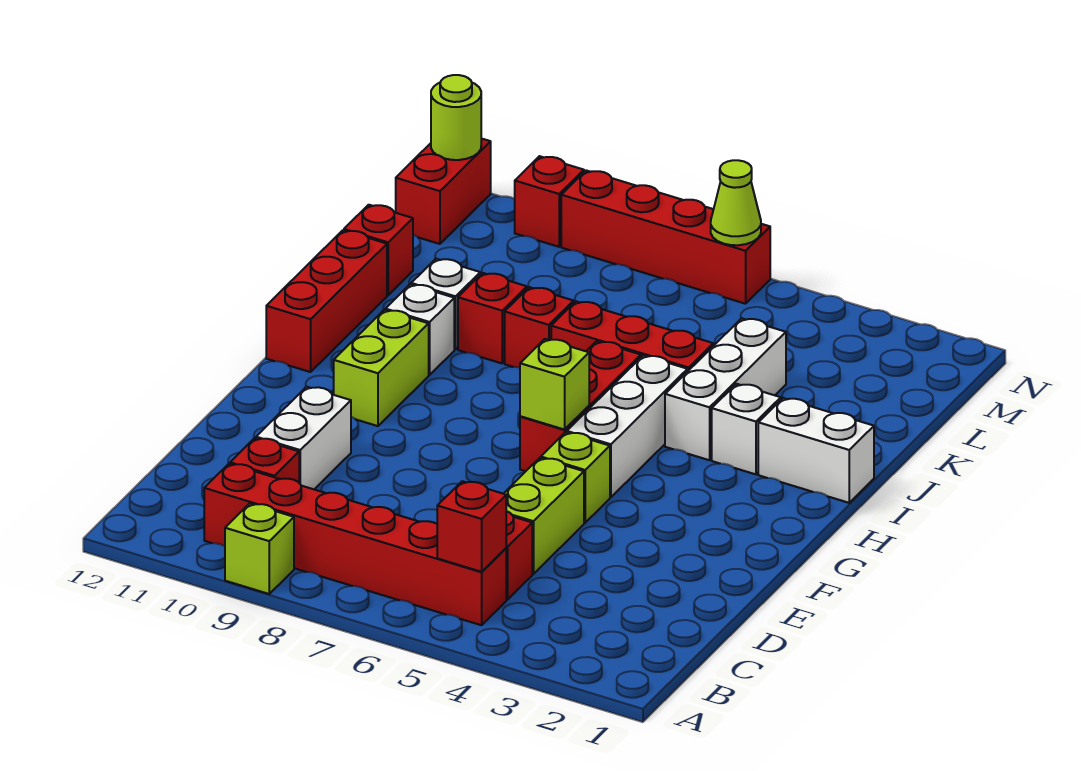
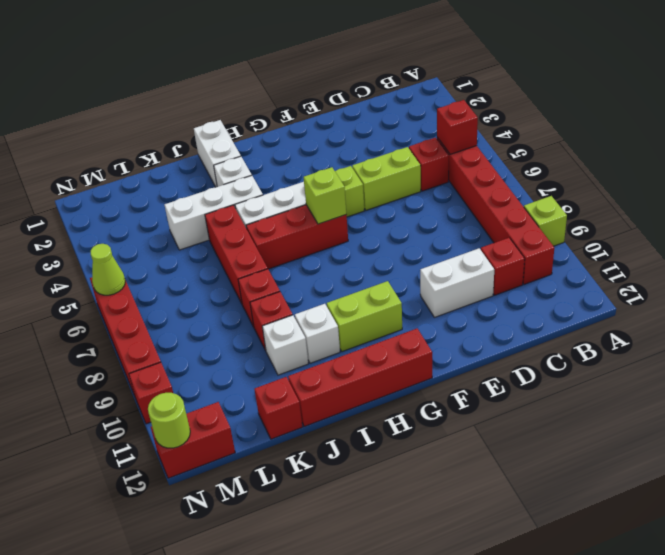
red 1x3 brick [266,230,387,372] -> red 1x4 brick [288,328,432,427]

